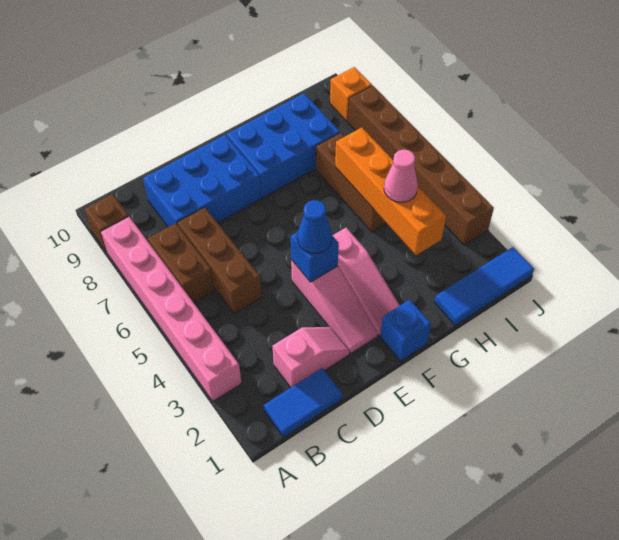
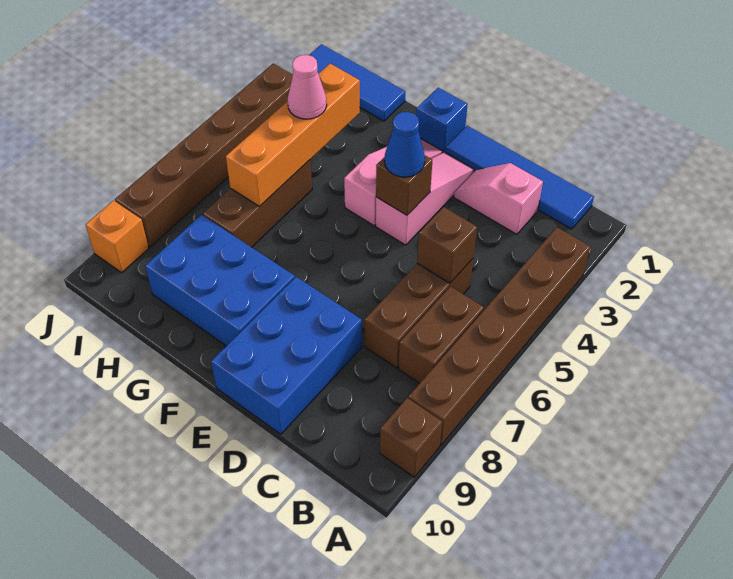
pink 1x6 brick [101,217,242,401] -> brown 1x6 brick [408,227,591,445]
blue 1x2 tile [263,368,342,437] -> blue 1x4 tile [446,126,594,229]
none -> brown 1x1 brick [417,207,477,283]
blue 2x3 brick [143,135,262,227] -> blue 2x3 brick turned to [211,277,362,434]
blue 1x1 brick [291,232,339,282] -> brown 1x1 brick [376,156,432,215]

